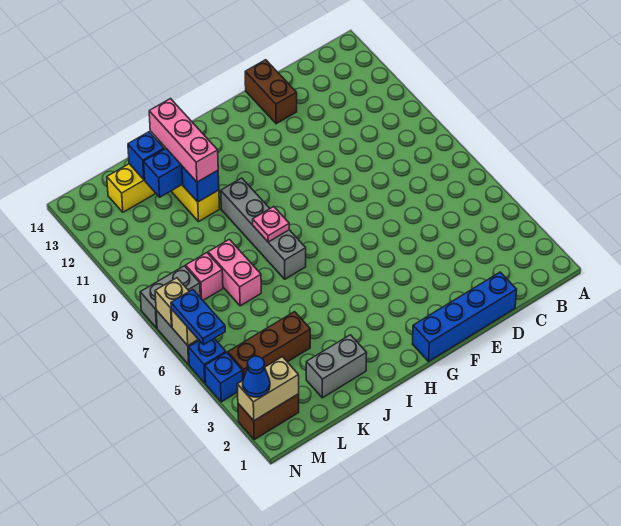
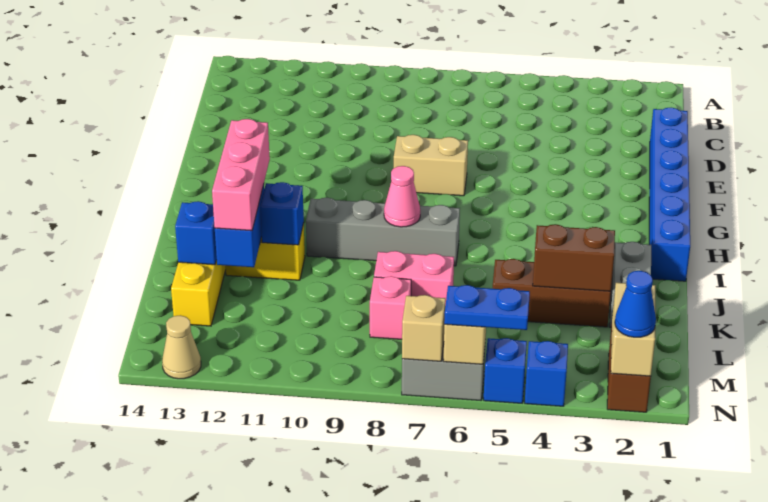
blue 1x4 brick [412,272,517,361] -> blue 1x6 brick [649,108,690,281]
brown 1x2 brick [245,60,297,124] -> brown 1x2 brick moved to [533,225,615,291]
none -> tan 1x2 brick [394,135,468,196]
pink 1x1 plate [253,207,289,242] -> pink 1x1 cone [384,166,420,227]
pink 1x3 brick [149,99,218,182] -> pink 1x3 brick turned to [212,119,270,231]
brown 1x3 brick [228,312,310,379] -> brown 1x3 brick turned to [493,259,611,327]
grey 1x2 brick [140,266,200,328] -> none
none -> tan 1x1 cone [162,315,201,379]

